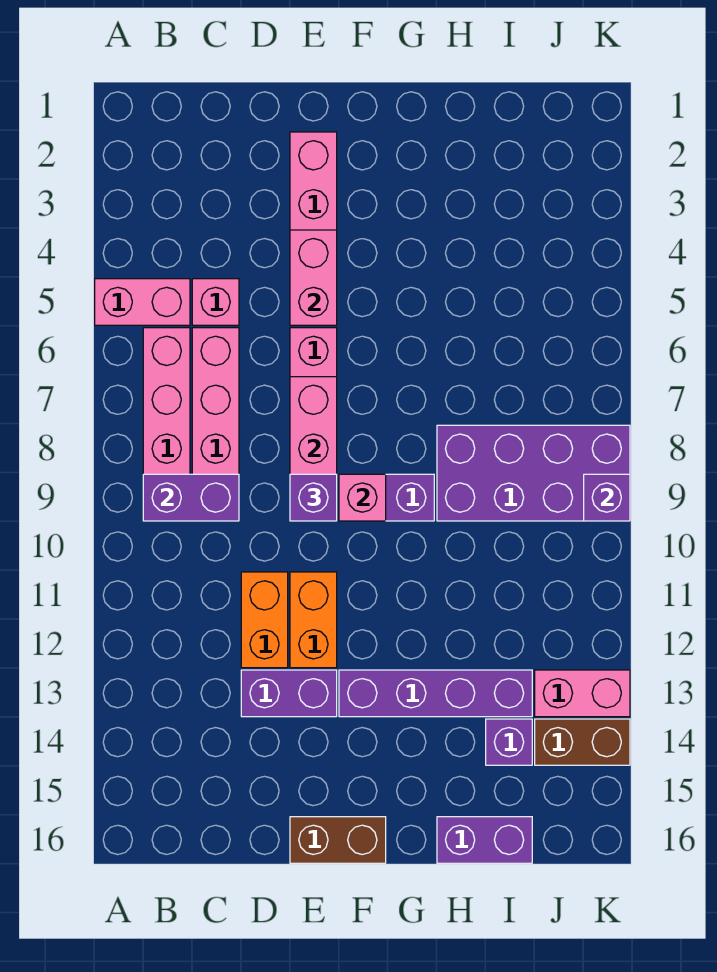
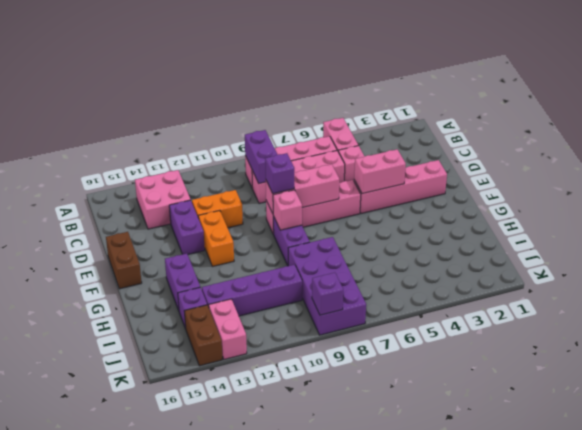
none -> pink 2x2 brick [135,170,191,229]
orange 1x2 brick [290,572,337,668] -> orange 1x2 brick turned to [198,211,234,266]
purple 1x4 brick [339,670,532,717] -> purple 1x4 brick turned to [202,265,302,316]
purple 1x2 brick [437,817,532,863] -> purple 1x2 brick moved to [165,254,200,311]

